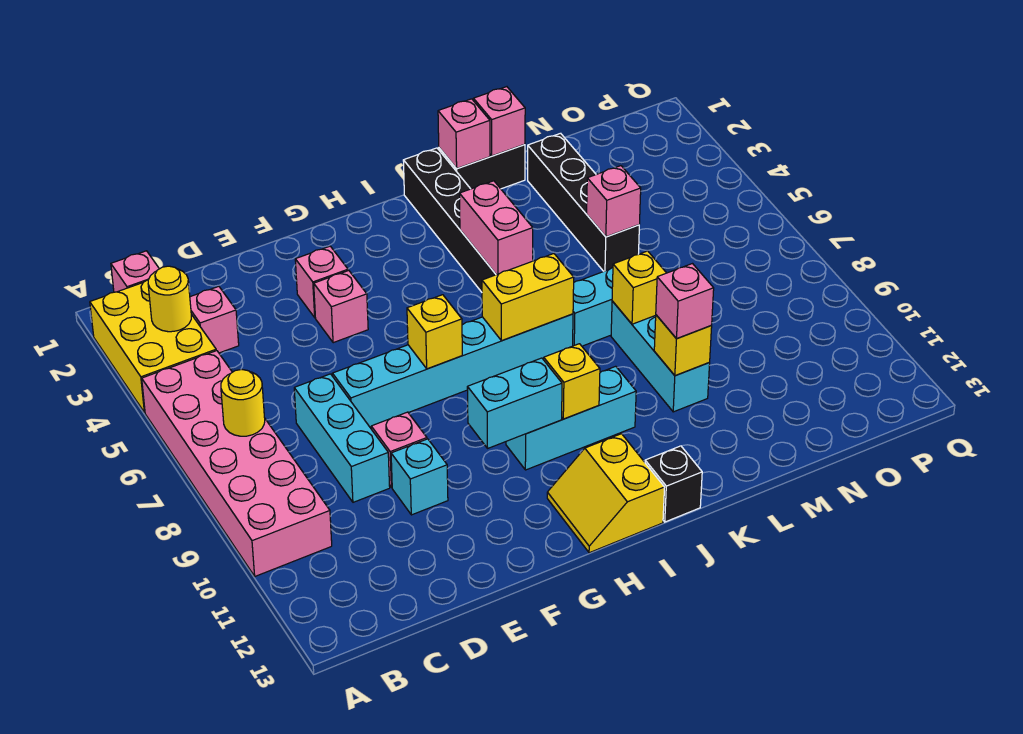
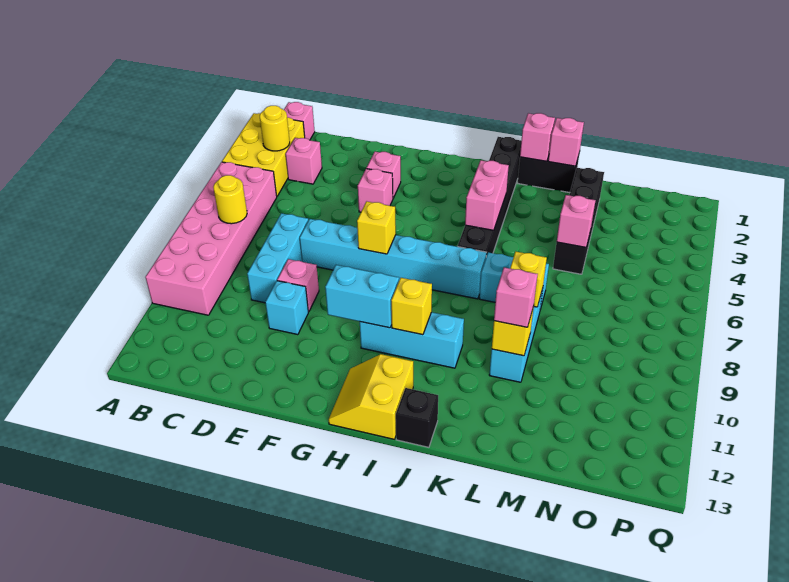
yellow 1x2 brick [482,254,574,341] -> none

